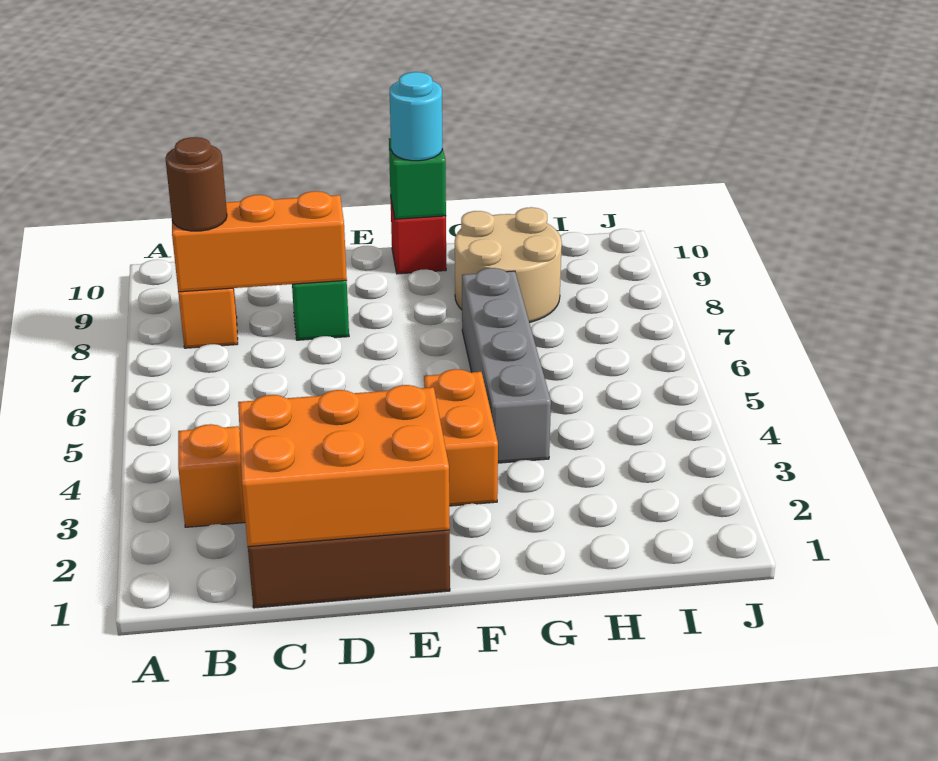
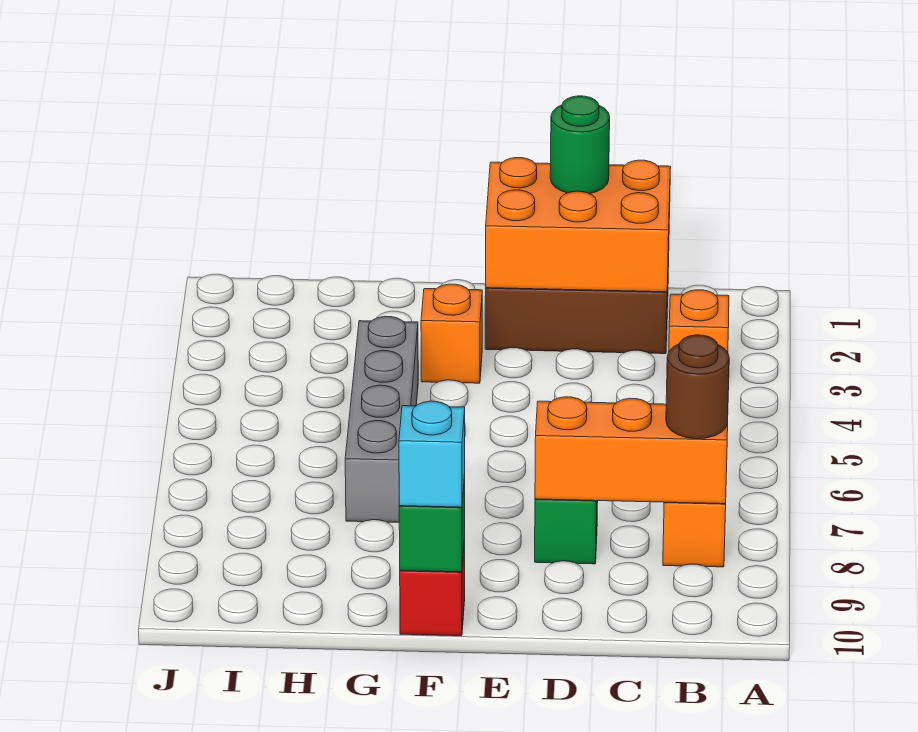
none -> green 1x1 round brick [550,96,610,194]
orange 1x2 brick [424,369,498,506] -> orange 1x1 brick [421,284,482,383]
cyan 1x1 round brick [390,72,442,161] -> cyan 1x1 brick [399,401,465,507]
tan 2x2 round brick [455,207,562,323] -> none

